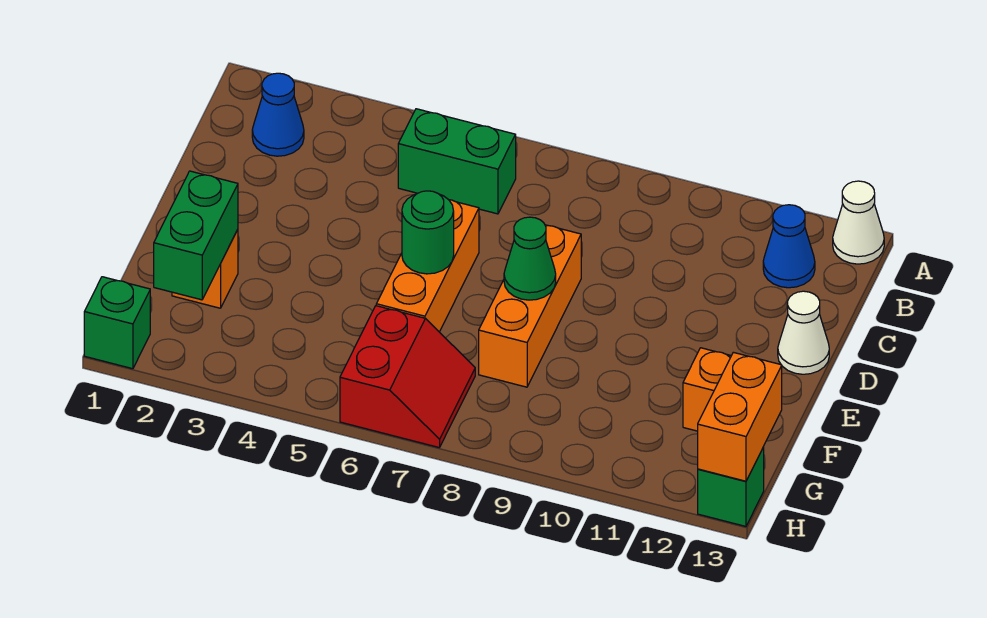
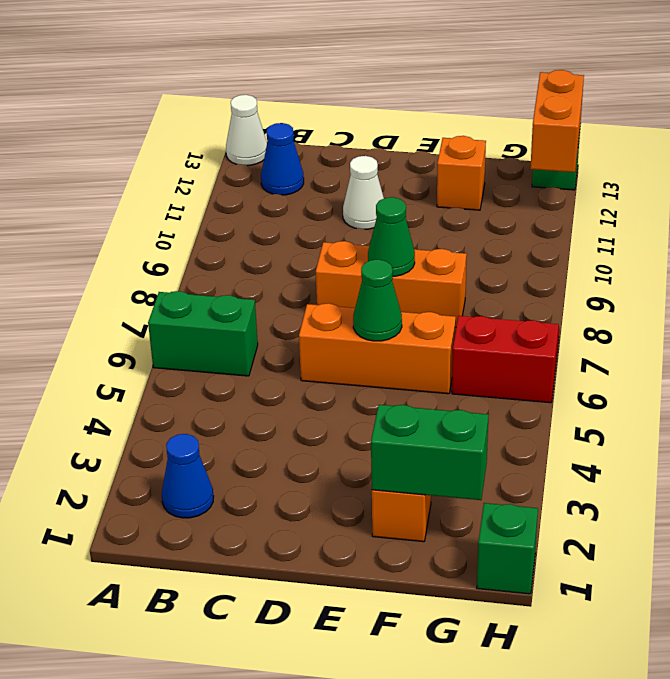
green 1x2 brick [398,109,516,214] -> green 1x2 brick turned to [148,291,258,376]
white 1x1 cone [778,291,829,374] -> white 1x1 cone moved to [343,156,384,229]
green 1x1 round brick [402,191,454,274] -> green 1x1 cone [353,259,402,341]
orange 1x2 brick [698,352,782,481] -> orange 1x2 brick turned to [530,70,584,172]

